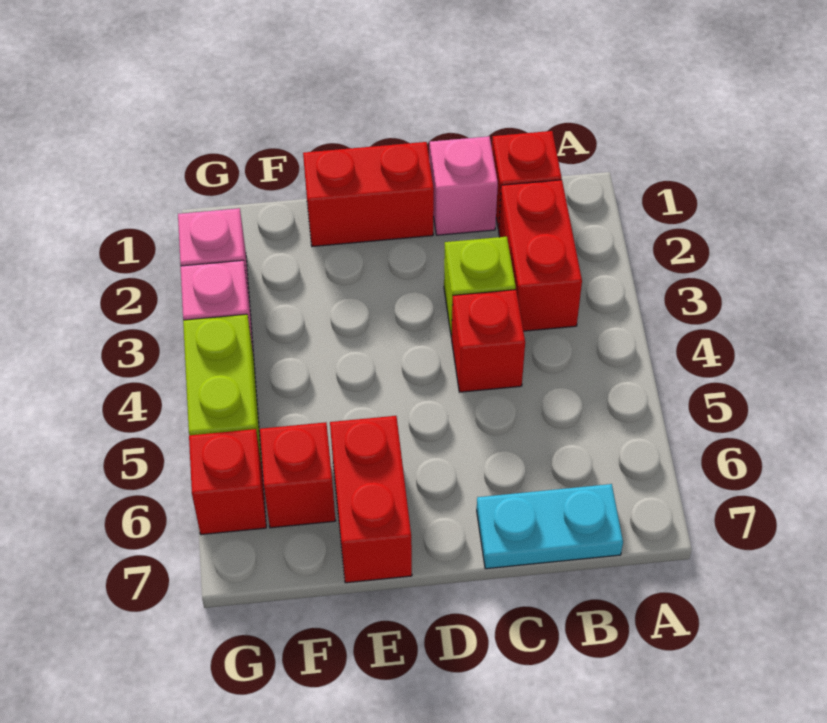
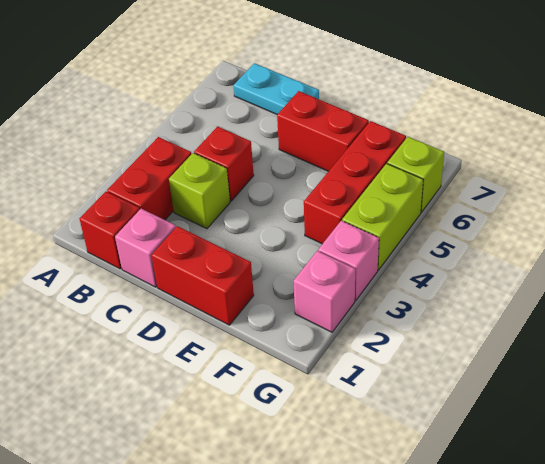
red 1x2 brick [330,416,412,583] -> red 1x2 brick turned to [277,91,369,171]
red 1x1 brick [260,422,335,528] -> red 1x3 brick [304,121,406,244]
red 1x1 brick [189,429,266,535] -> lime 1x1 brick [387,137,444,212]

